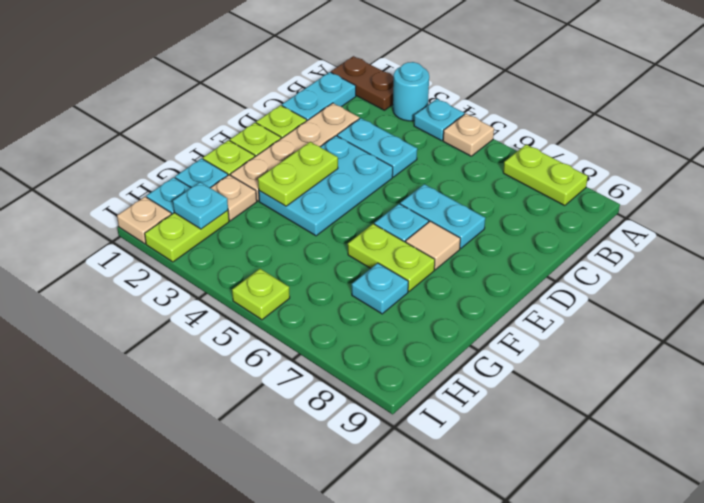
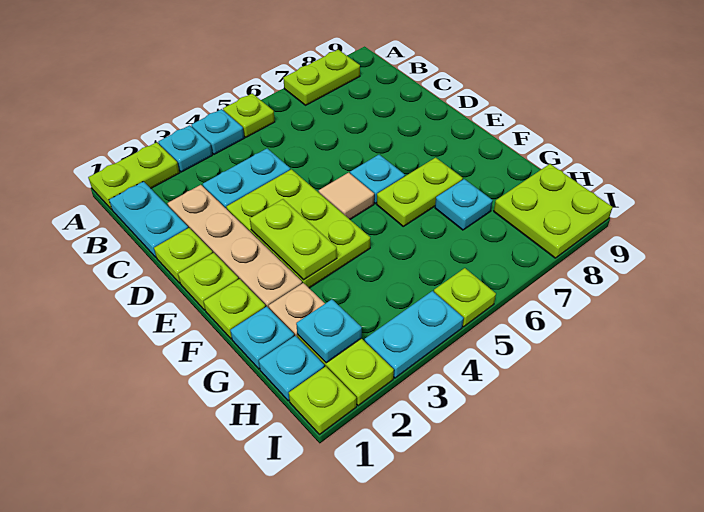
brown 1x2 plate [331,56,394,110] -> lime 1x2 plate [88,142,179,209]
cyan 1x1 round brick [393,62,429,121] -> cyan 1x1 plate [158,125,212,172]
tan 1x1 plate [443,114,494,156] -> lime 1x1 plate [223,93,275,137]
cyan 2x3 plate [259,136,393,236] -> lime 2x3 plate [226,169,370,288]
cyan 1x2 plate [400,184,485,248] -> cyan 1x2 plate moved to [365,291,463,378]
tan 1x1 tile [406,221,460,270] -> tan 1x1 tile moved to [319,173,374,219]
none -> lime 2x2 plate [494,164,613,258]
tan 1x1 plate [117,197,171,244] -> lime 1x1 plate [289,366,356,435]

